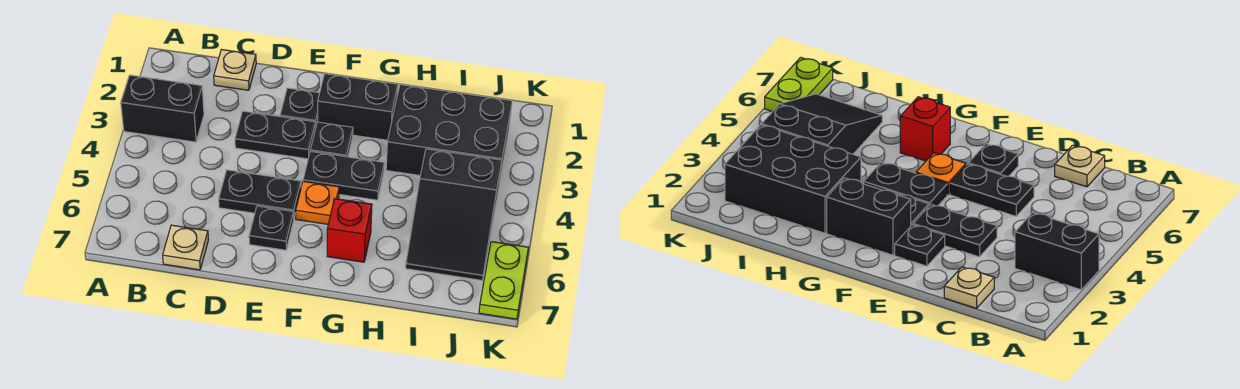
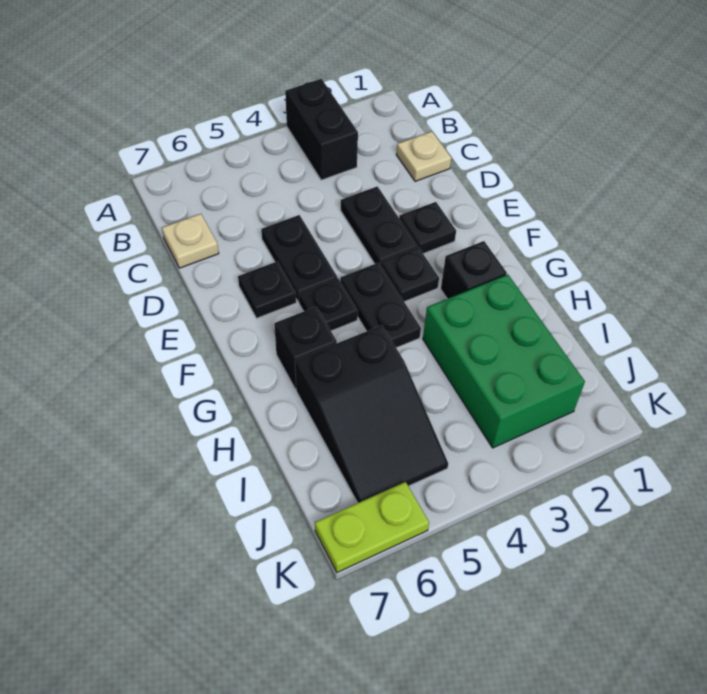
black 1x2 brick [318,74,398,140] -> black 1x1 brick [441,241,507,299]
orange 1x1 plate [296,181,339,224] -> black 1x1 plate [299,278,358,331]
red 1x1 brick [327,199,372,262] -> black 1x1 brick [274,307,337,389]
black 2x3 brick [386,85,512,184] -> green 2x3 brick [423,274,585,448]
black 2x3 slope [406,149,502,280] -> black 2x3 slope turned to [295,325,448,503]

